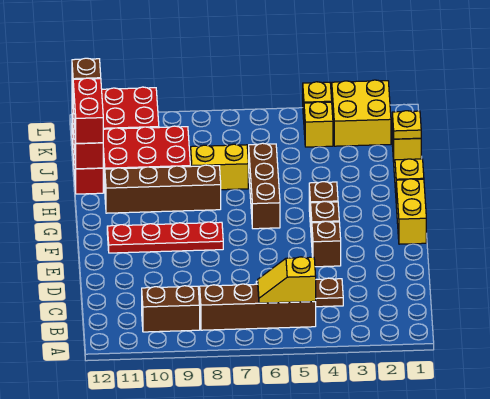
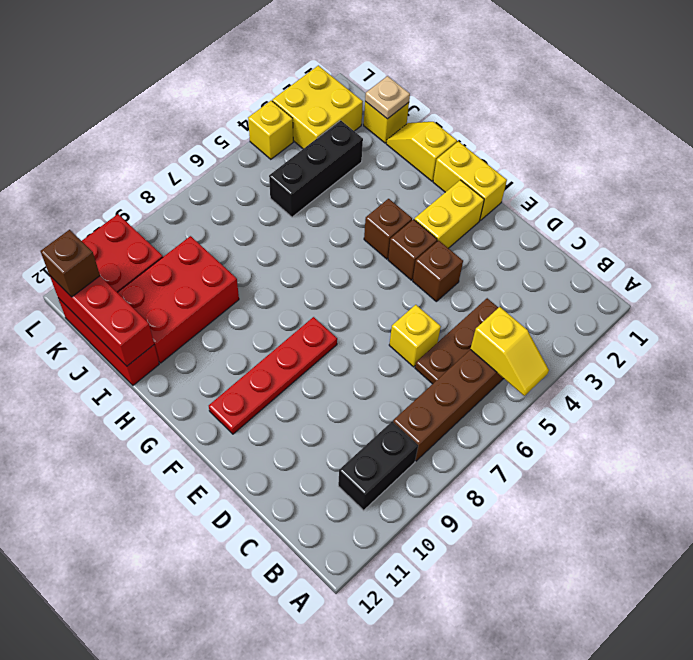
yellow 1x2 slope [258,257,316,303] -> yellow 1x2 slope turned to [470,307,549,396]
brown 1x2 brick [142,286,200,332] -> black 1x2 brick [338,422,418,510]
brown 1x3 brick [249,143,280,229] -> none
brown 1x4 brick [105,165,221,213] -> none
yellow 1x2 brick [191,144,248,190] -> yellow 1x2 brick moved to [414,180,484,248]
red 1x2 brick [73,78,103,144] -> none
yellow 1x1 plate [392,111,421,139] -> tan 1x1 plate [365,76,410,119]
none -> black 1x3 brick [269,120,363,217]
yellow 1x1 brick [304,102,333,147] -> yellow 1x1 brick moved to [389,305,441,367]

